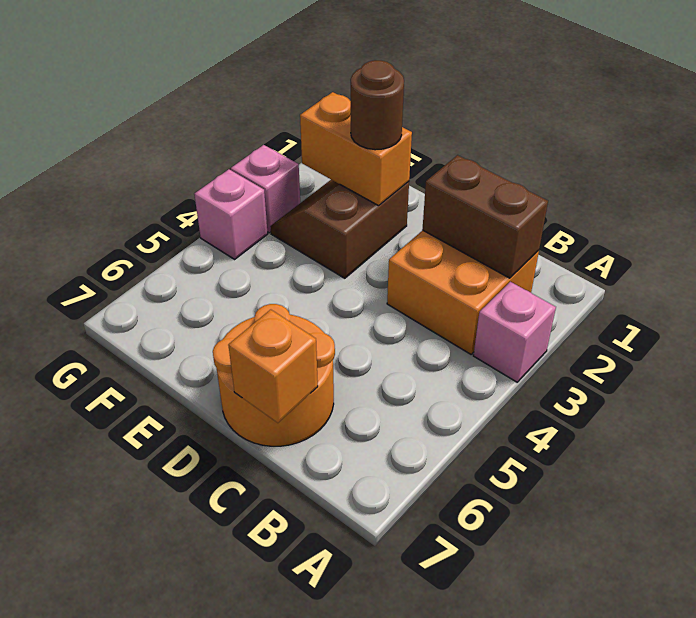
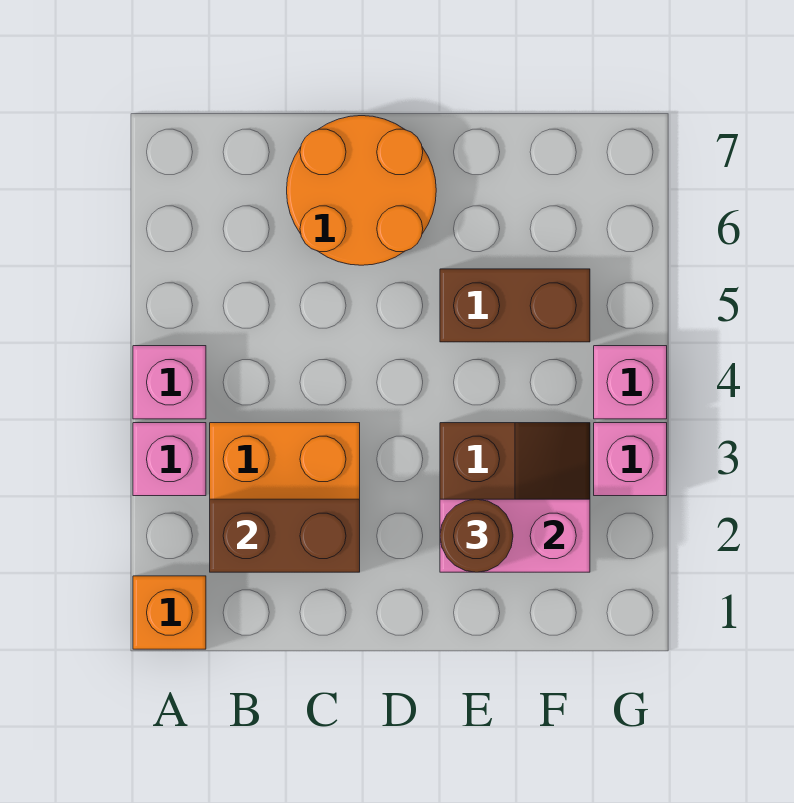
none -> pink 1x1 brick [133,346,206,419]
orange 1x1 brick [228,310,318,423] -> orange 1x1 brick moved to [133,576,206,649]
orange 1x2 brick [300,92,412,206] -> pink 1x2 brick [440,499,590,572]
none -> brown 1x2 brick [440,269,590,342]

